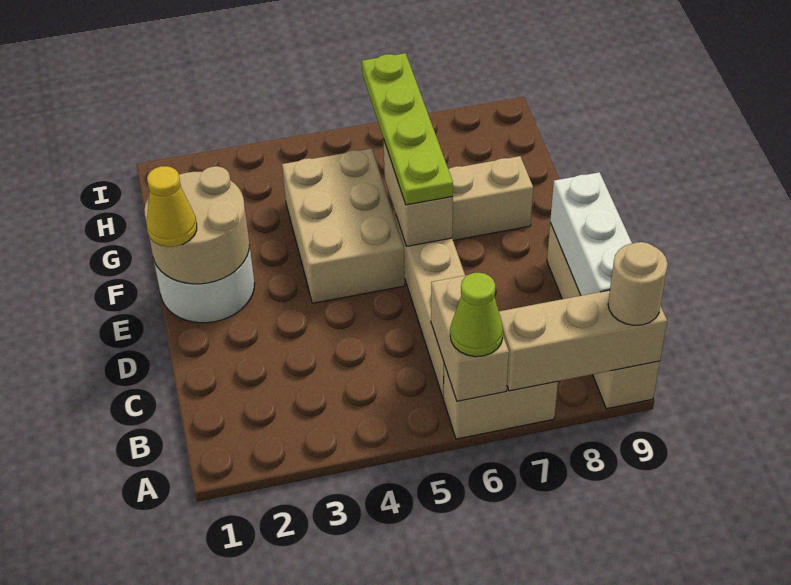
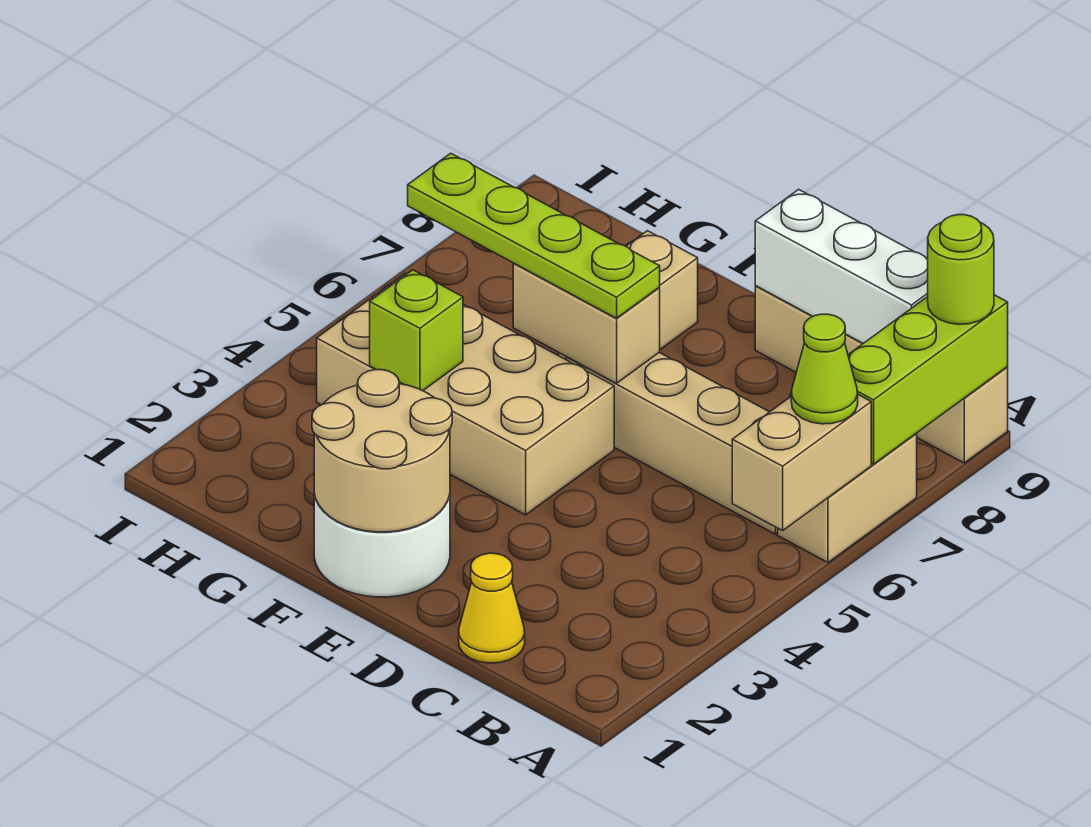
tan 1x2 brick [431,275,509,401] -> tan 1x2 brick turned to [732,395,871,531]
tan 1x3 brick [499,290,667,391] -> lime 1x3 brick [848,295,1008,464]
tan 1x1 round brick [608,242,668,325] -> lime 1x1 round brick [928,215,994,324]
yellow 1x1 cone [147,166,197,247] -> yellow 1x1 cone moved to [459,553,525,663]
tan 2x3 brick [282,148,405,303] -> tan 2x4 brick [317,273,614,515]
none -> lime 1x1 brick [370,270,463,391]

